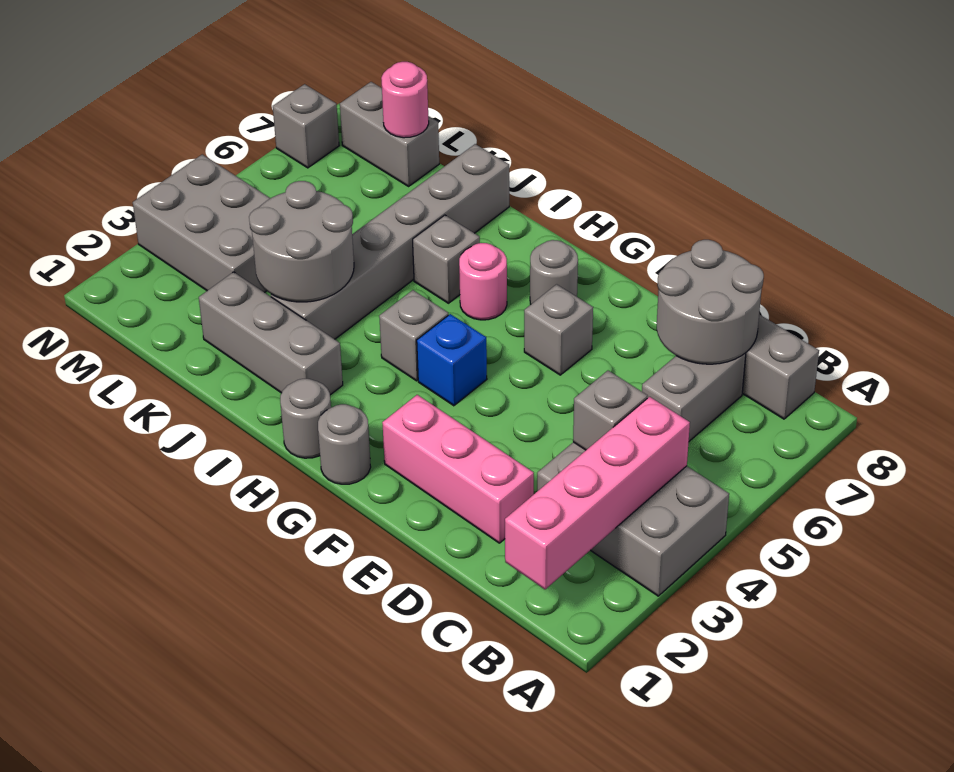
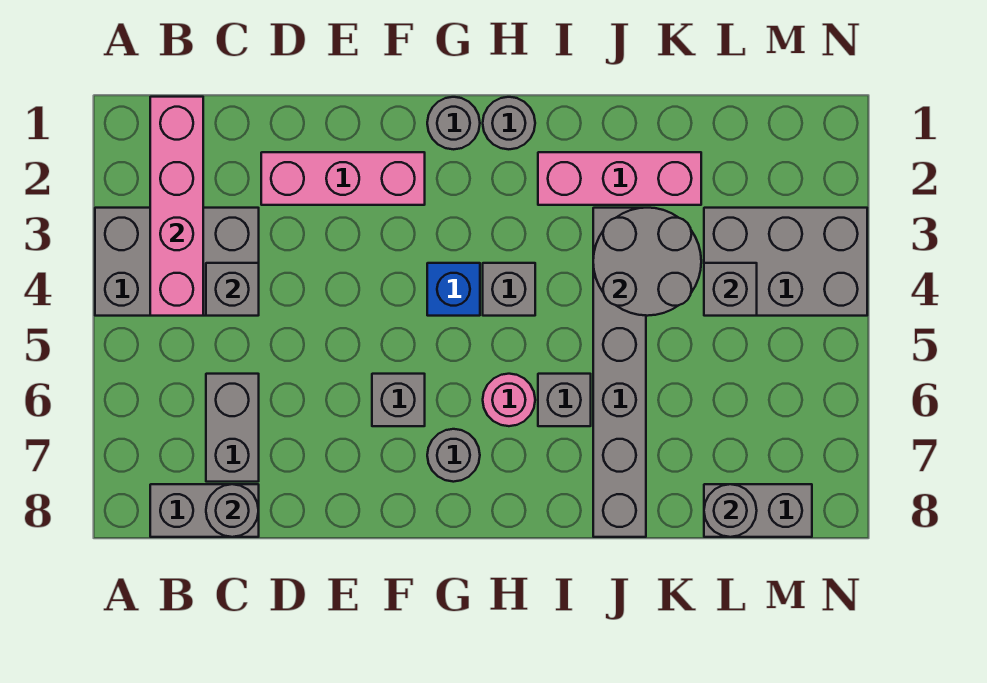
grey 2x2 round brick [657,240,764,364] -> grey 1x1 round brick [206,484,259,537]
grey 1x3 brick [199,272,343,395] -> pink 1x3 brick [538,152,701,205]
pink 1x1 round brick [381,62,429,138] -> grey 1x1 round brick [704,484,757,537]
grey 1x1 brick [273,84,339,168] -> grey 1x1 brick moved to [704,263,757,316]

